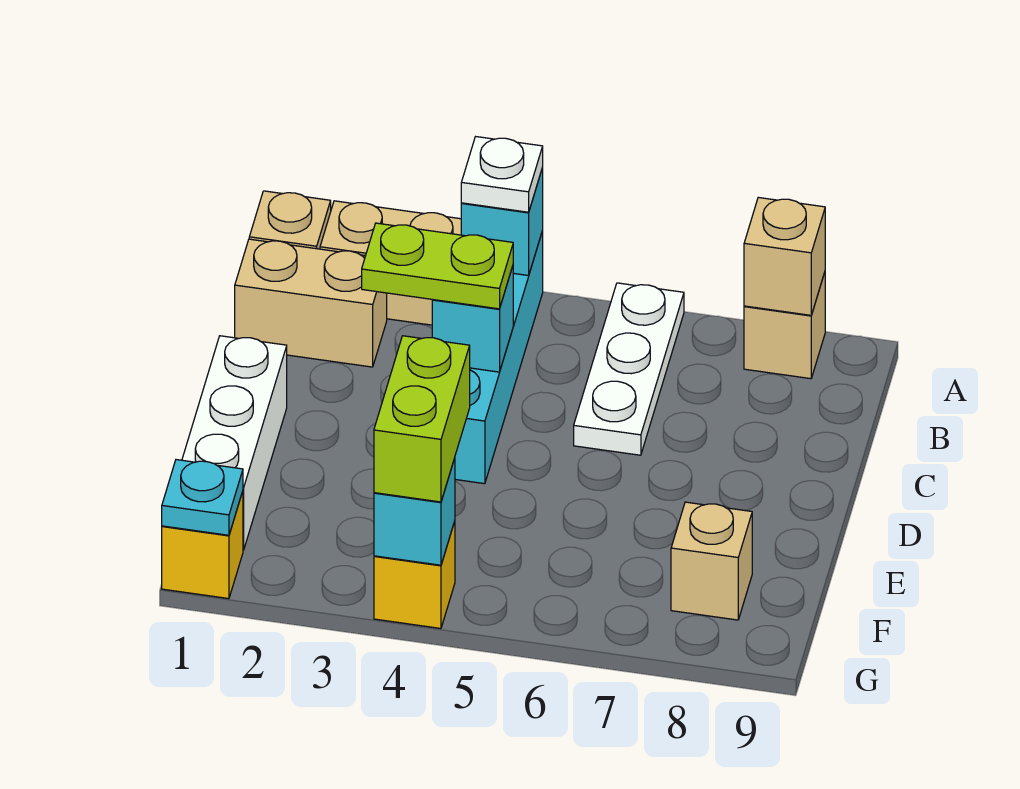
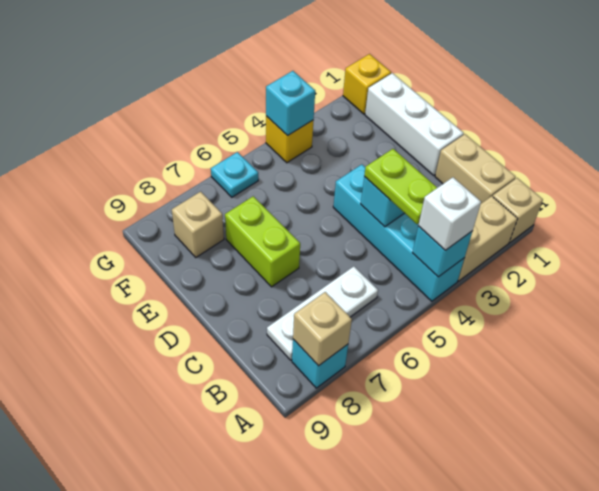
white 1x1 plate [461,137,543,212] -> white 1x1 brick [418,177,481,250]
white 1x3 plate [574,283,684,455] -> white 1x3 plate turned to [267,266,378,360]
tan 1x1 brick [744,273,825,379] -> cyan 1x1 brick [292,339,348,388]
tan 1x2 brick [235,239,387,367] -> tan 1x2 brick turned to [435,134,516,203]
lime 1x2 plate [362,223,513,309] -> lime 1x2 plate turned to [364,149,437,224]
lime 1x2 brick [374,336,470,502] -> lime 1x2 brick moved to [225,196,300,287]
cyan 1x1 plate [162,460,243,535] -> cyan 1x1 plate moved to [211,152,258,197]

